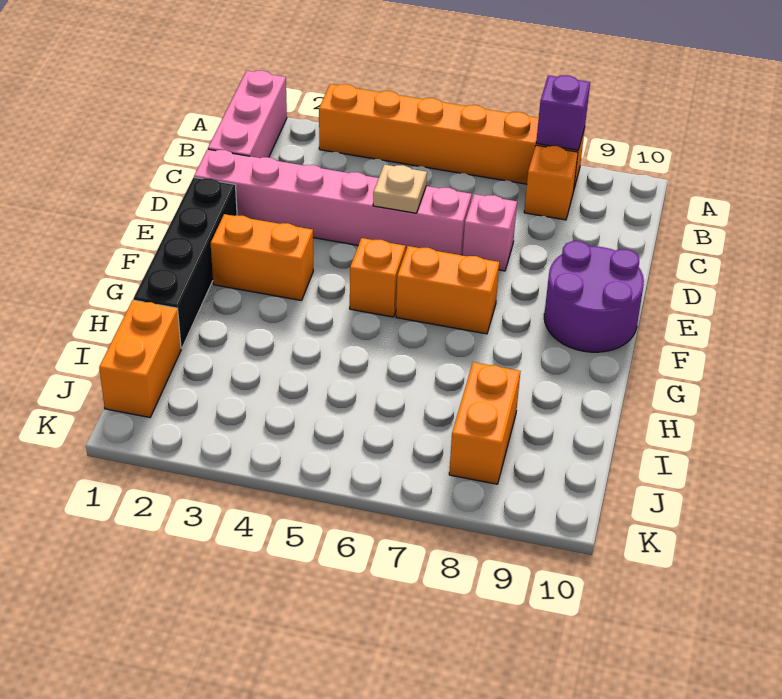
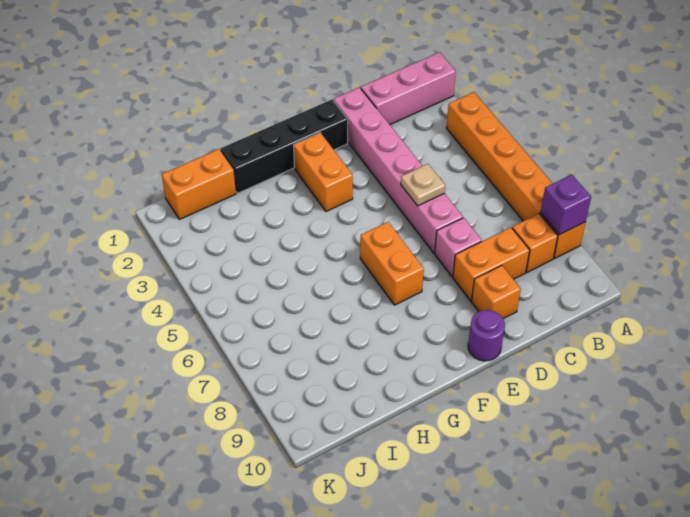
purple 2x2 round brick [544,241,644,352] -> purple 1x1 round brick [468,310,505,361]
orange 1x1 brick [350,238,405,317] -> orange 1x1 brick moved to [472,266,521,319]
orange 1x2 brick [449,362,520,484] -> orange 1x2 brick moved to [453,228,530,301]

